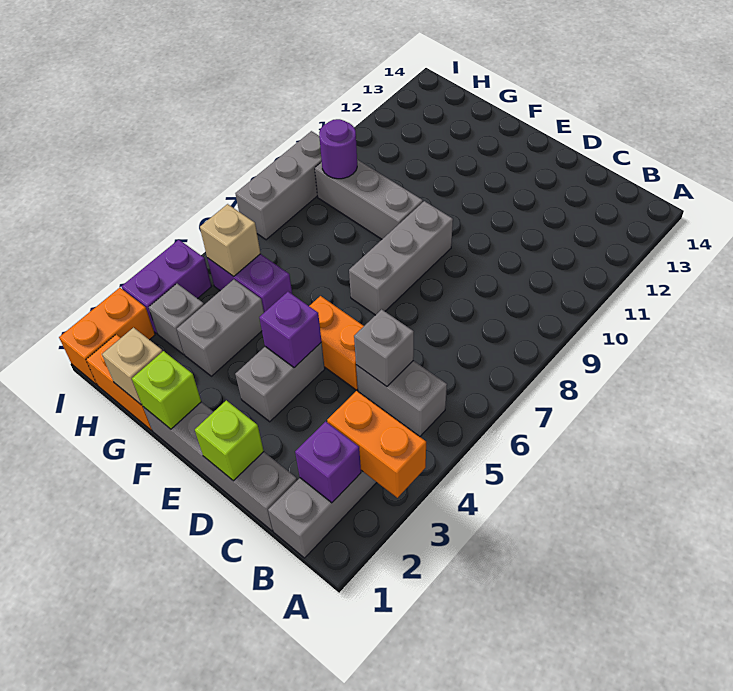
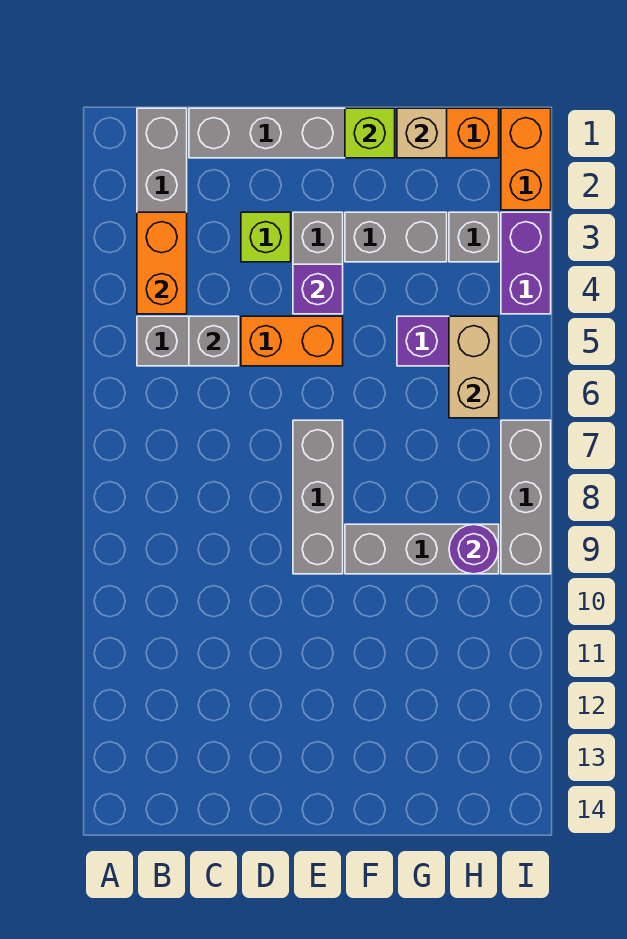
orange 1x2 brick [327,391,426,498] -> orange 1x2 brick turned to [137,212,187,314]
purple 1x1 brick [295,421,361,503] -> none
lime 1x1 brick [195,400,264,481] -> lime 1x1 brick moved to [241,212,291,262]
grey 1x2 brick [177,280,264,376] -> grey 1x2 brick turned to [345,212,447,262]
tan 1x1 brick [200,204,260,276] -> tan 1x2 brick [449,316,499,418]

